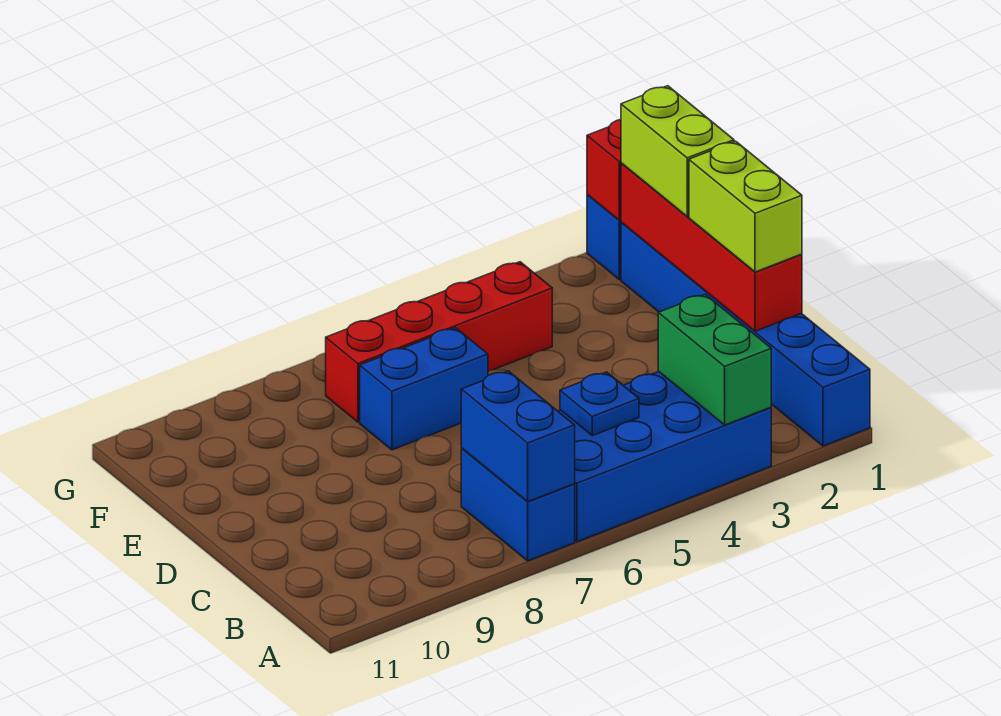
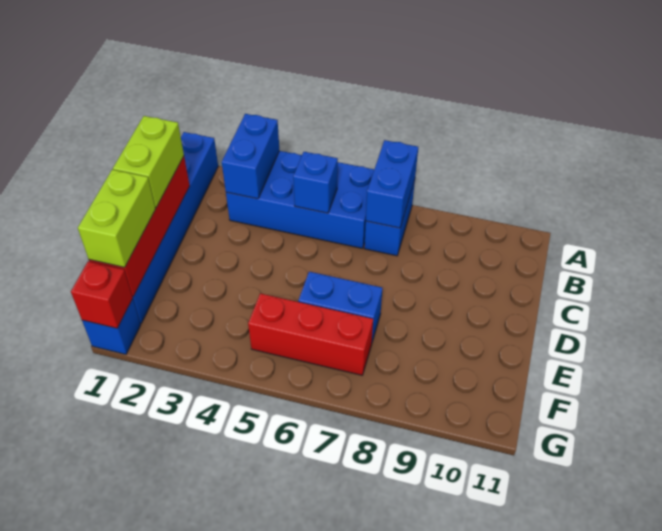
green 1x2 brick [658,294,771,425] -> blue 1x2 brick [222,114,279,199]
blue 1x1 plate [560,372,639,436] -> blue 1x1 brick [293,152,338,213]
red 1x4 brick [326,262,552,422] -> red 1x3 brick [248,293,373,375]

